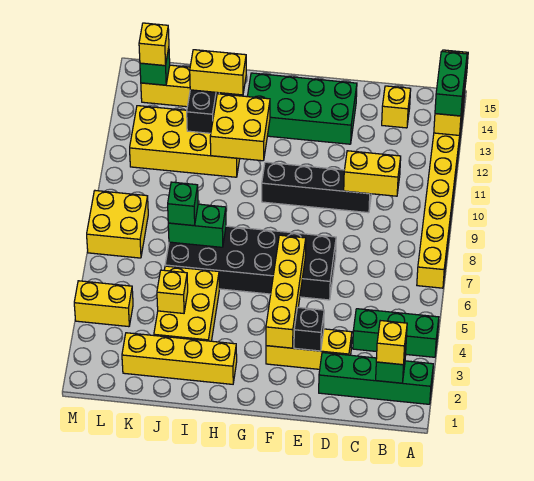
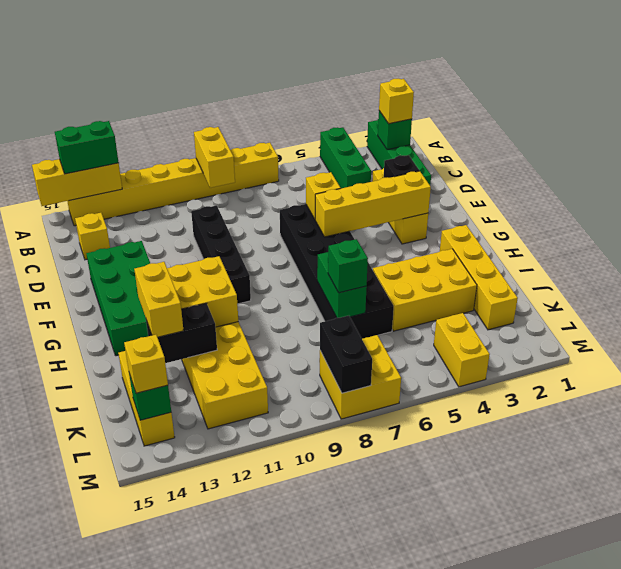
yellow 1x2 brick [344,151,401,196] -> yellow 1x2 brick moved to [194,127,235,188]
yellow 1x1 brick [157,270,188,313] -> yellow 1x1 brick moved to [306,172,341,219]
none -> black 1x2 brick [320,316,372,393]

